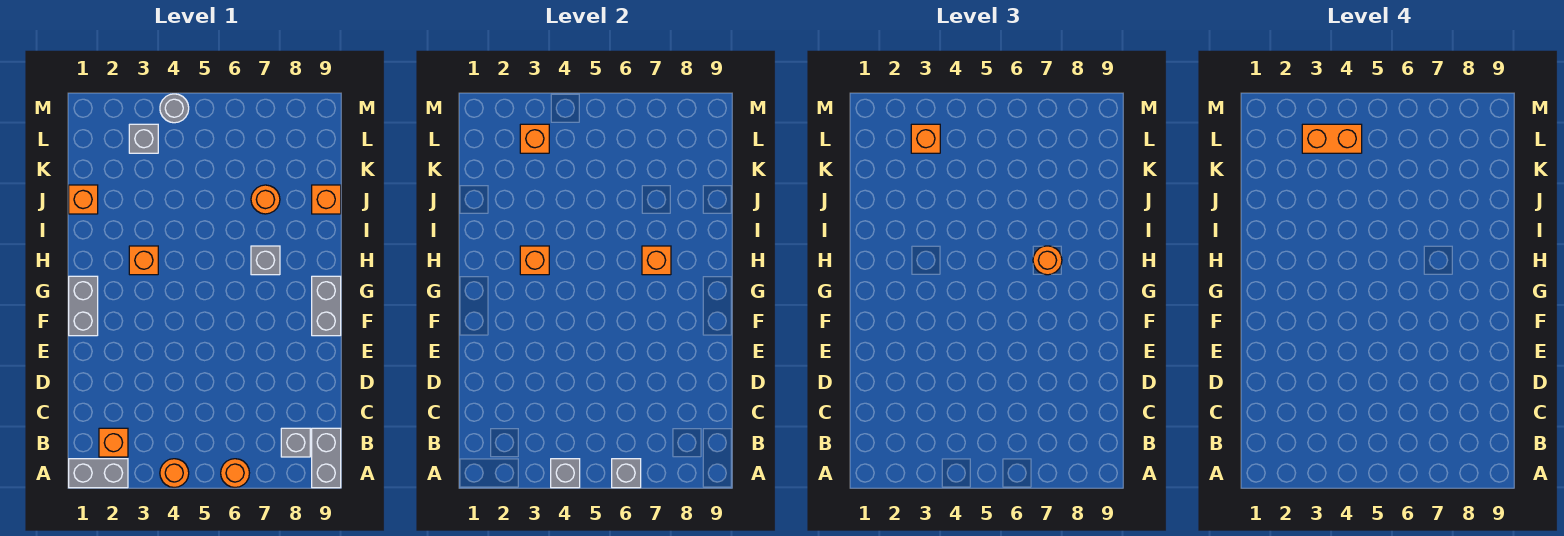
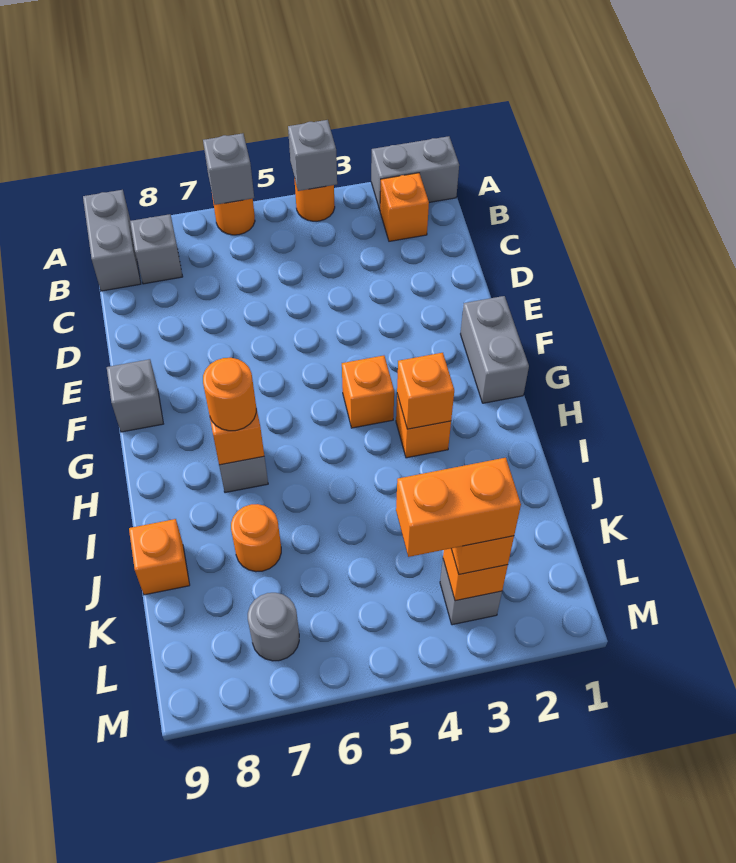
grey 1x2 brick [312,276,341,336] -> grey 1x1 brick [107,359,163,432]
orange 1x1 brick [69,185,98,214] -> orange 1x1 brick moved to [342,356,394,428]
grey 1x1 round brick [160,94,189,123] -> grey 1x1 round brick moved to [248,593,299,661]

